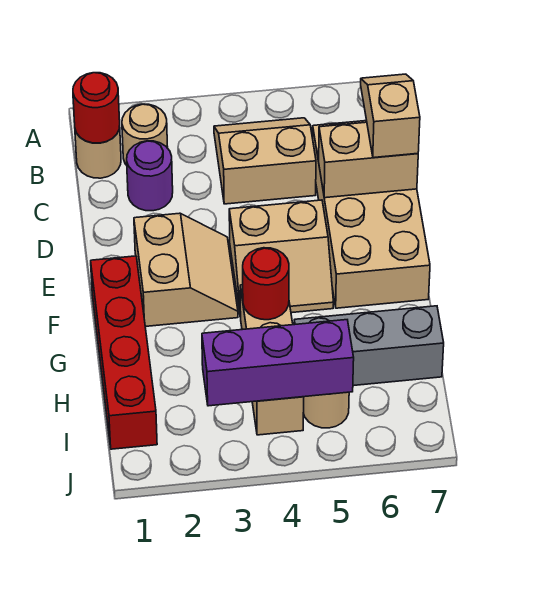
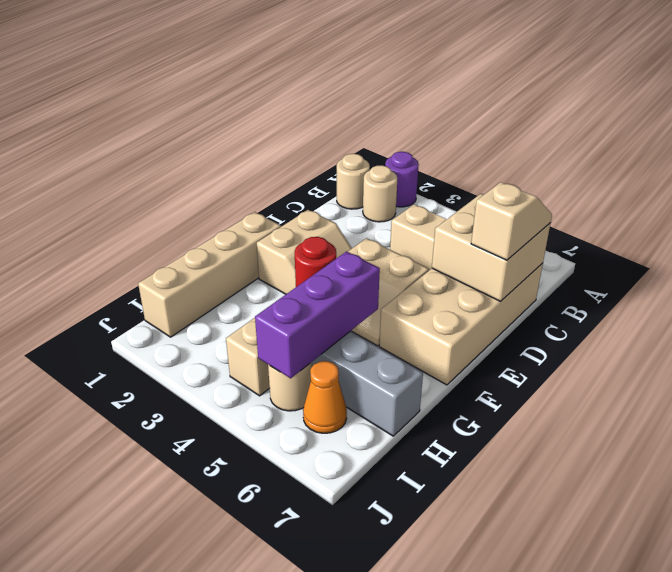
red 1x1 round brick [73,73,120,143] -> none
purple 1x1 round brick [127,141,173,211] -> purple 1x1 round brick moved to [385,152,419,207]
tan 1x2 brick [319,122,418,198] -> tan 2x2 brick [432,194,551,301]
red 1x4 brick [91,256,157,449] -> tan 1x4 brick [138,212,281,337]
purple 1x3 brick [202,320,354,406] -> purple 1x3 brick turned to [255,251,380,378]
none -> orange 1x1 cone [303,361,347,433]

